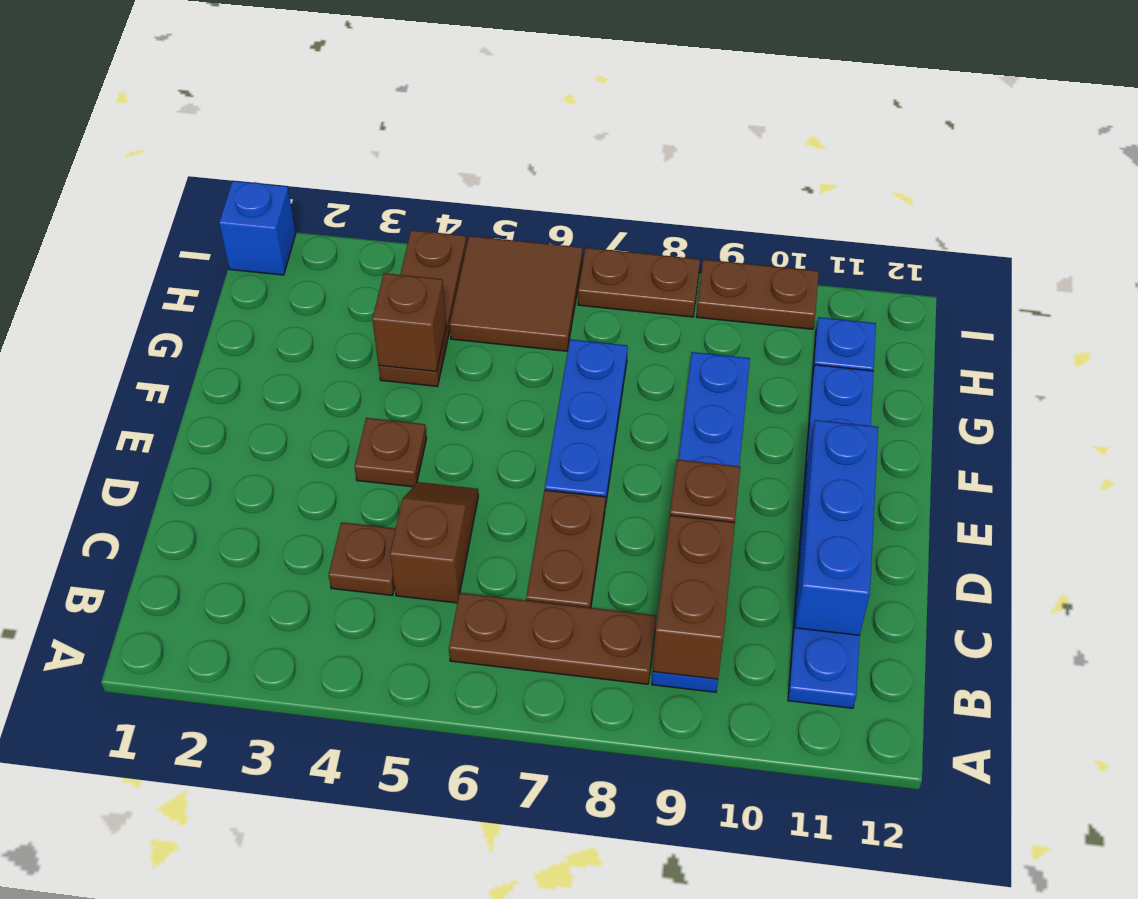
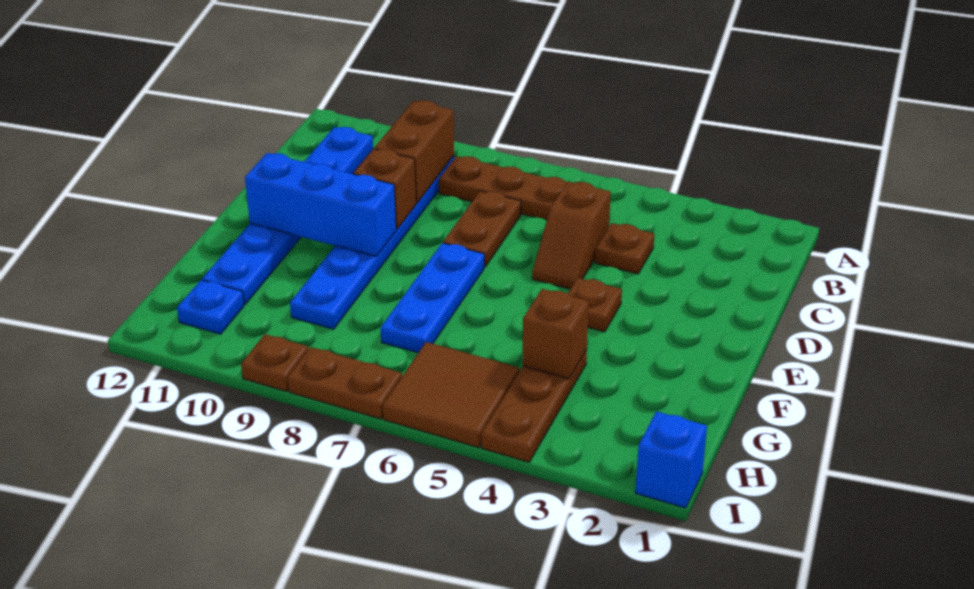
blue 1x3 brick [795,420,878,635] -> blue 1x3 brick turned to [245,153,396,256]
brown 1x2 plate [696,259,819,329] -> brown 1x1 plate [241,334,308,392]

